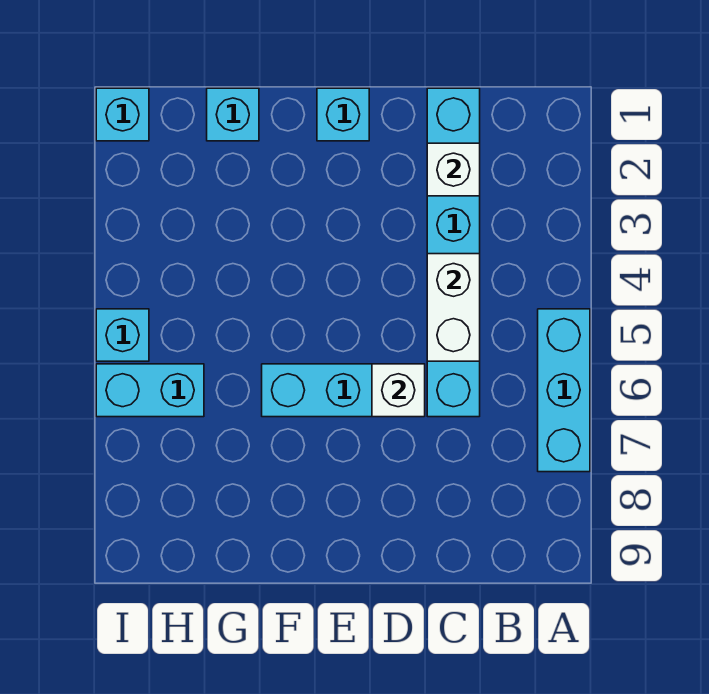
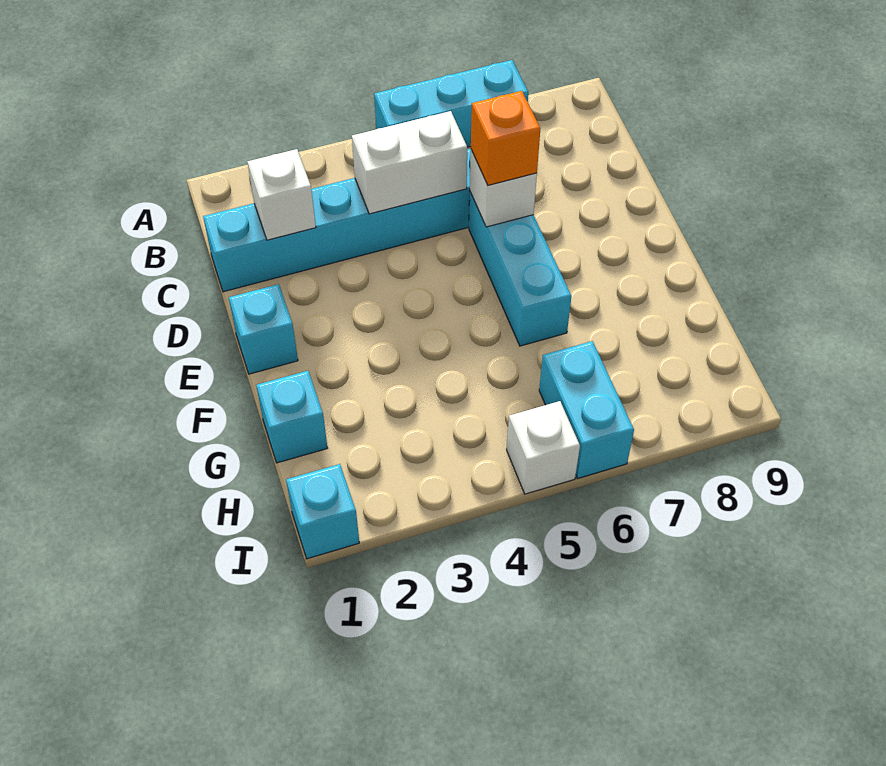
none -> orange 1x1 brick [471,91,540,185]
cyan 1x1 brick [96,309,149,361] -> white 1x1 brick [507,401,580,494]

